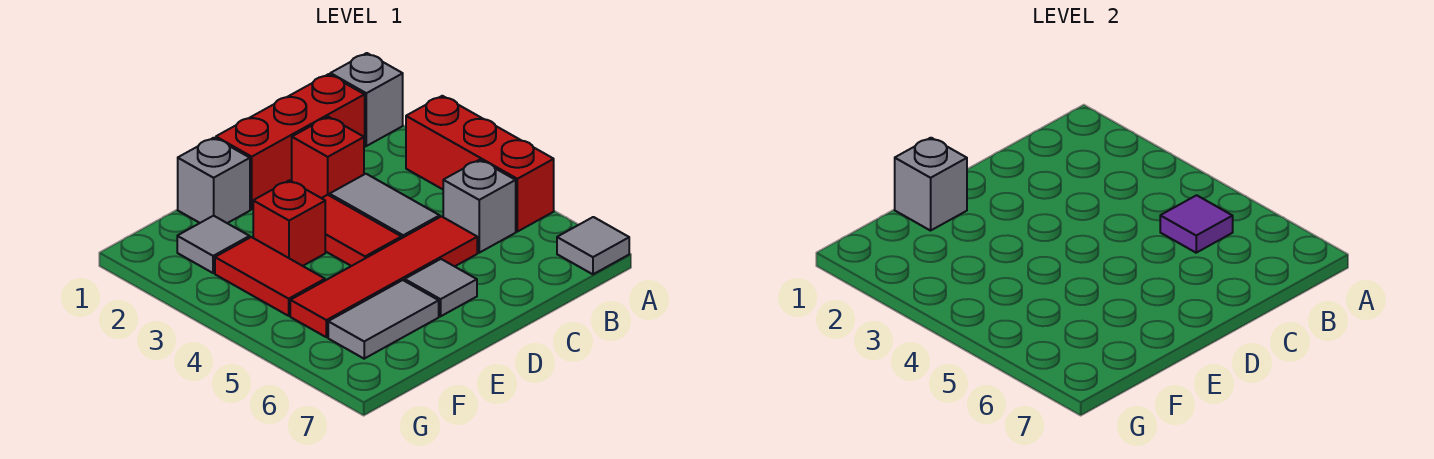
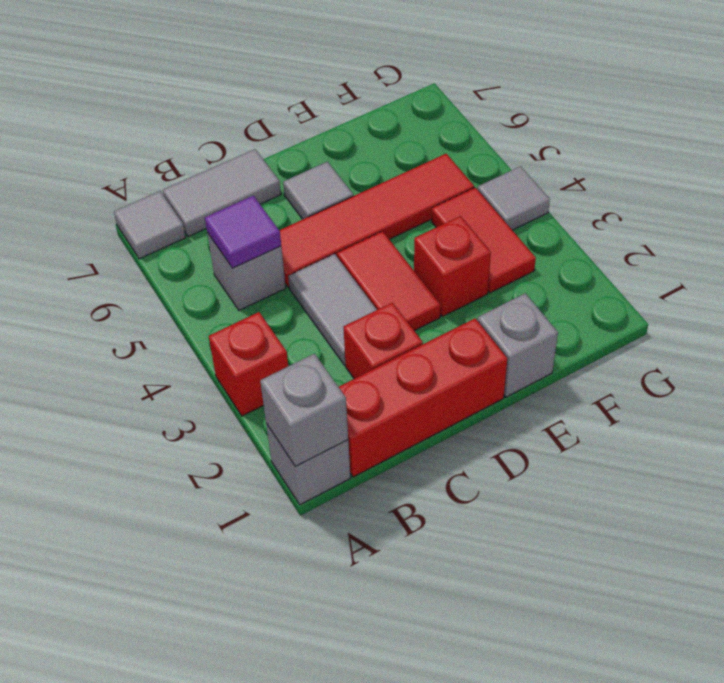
red 1x3 brick [406,96,554,232] -> red 1x1 brick [209,312,288,416]
grey 1x1 brick [895,138,967,231] -> grey 1x1 brick moved to [260,354,348,467]
grey 1x2 tile [328,280,439,359] -> grey 1x2 tile moved to [163,149,281,237]
grey 1x1 tile [177,216,250,273] -> grey 1x1 tile moved to [478,166,550,230]

